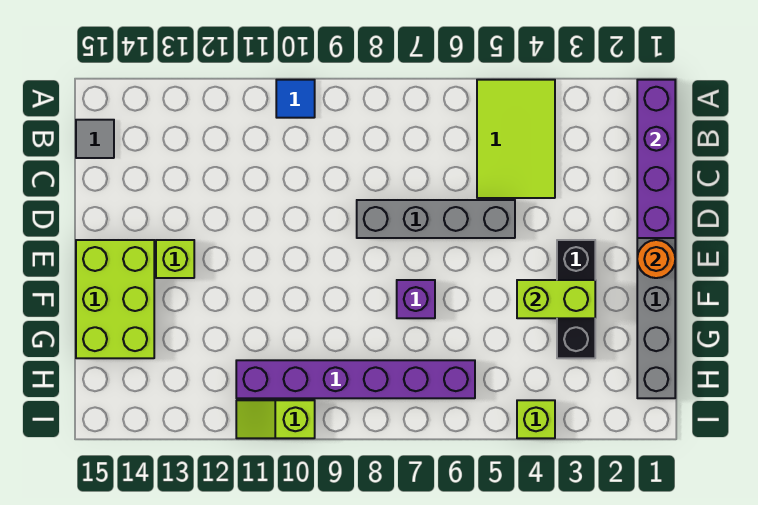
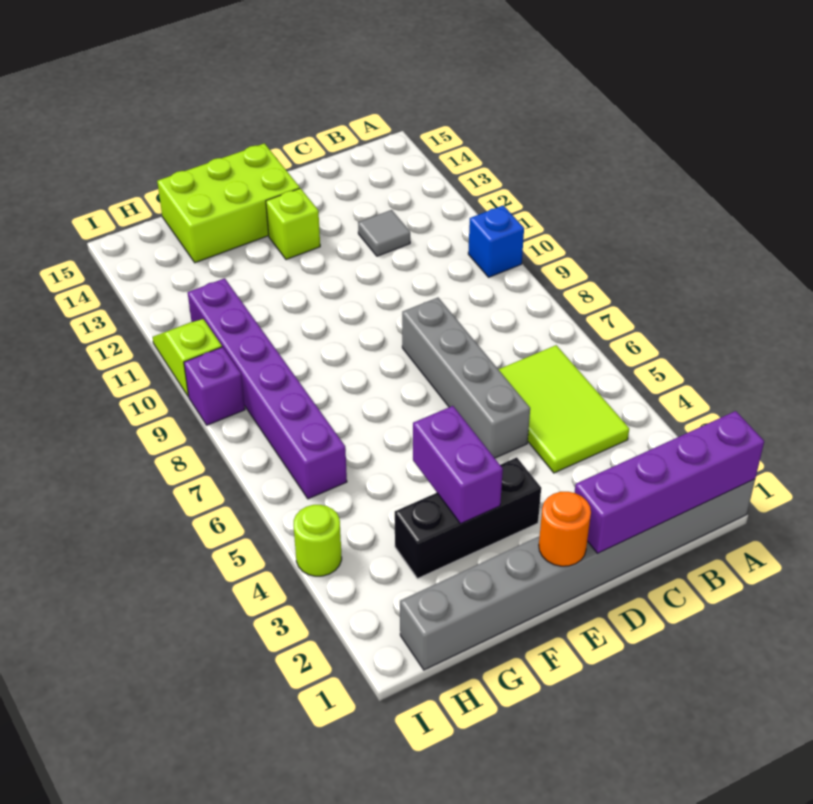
lime 2x3 tile [477,80,555,198] -> lime 2x3 tile turned to [498,345,629,473]
blue 1x1 tile [276,80,315,118] -> blue 1x1 brick [468,205,524,277]
grey 1x1 tile [76,120,114,158] -> grey 1x1 tile moved to [358,210,410,256]
lime 1x2 brick [517,280,595,318] -> purple 1x2 brick [413,406,503,524]
purple 1x1 brick [397,280,435,318] -> purple 1x1 brick moved to [184,347,245,425]
lime 1x1 brick [517,400,555,438] -> lime 1x1 round brick [294,505,342,576]

